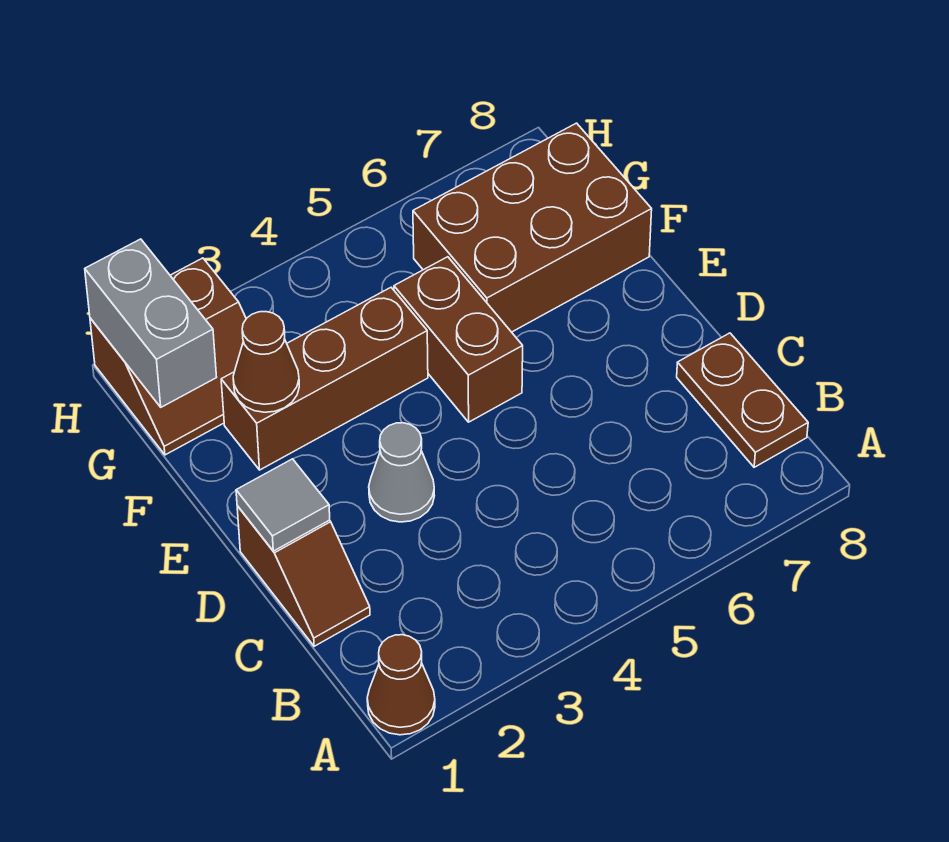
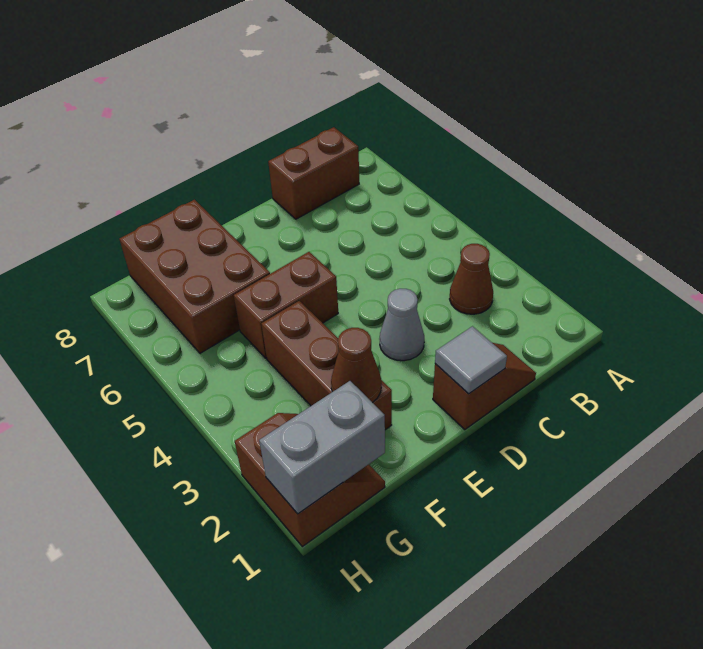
brown 1x1 cone [367,635,435,735] -> brown 1x1 cone moved to [450,244,493,314]
brown 1x2 plate [677,333,808,467] -> brown 1x2 brick [268,127,359,219]

